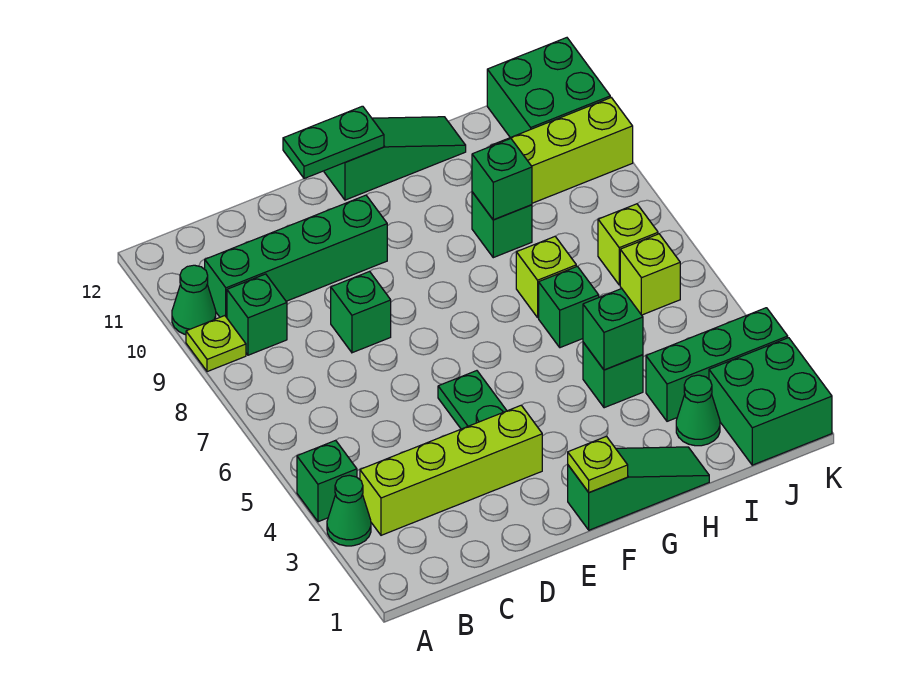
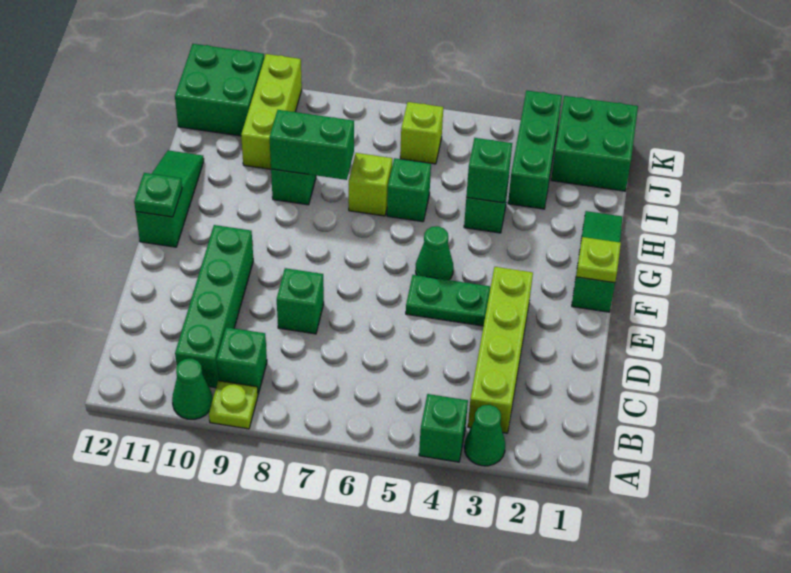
green 1x2 plate [283,106,384,179] -> green 1x1 plate [134,173,182,217]
green 1x1 brick [472,139,532,220] -> green 1x2 brick [269,110,354,180]
green 1x1 cone [676,375,720,446] -> green 1x1 cone moved to [416,226,453,280]
lime 1x1 brick [598,204,658,285] -> none

